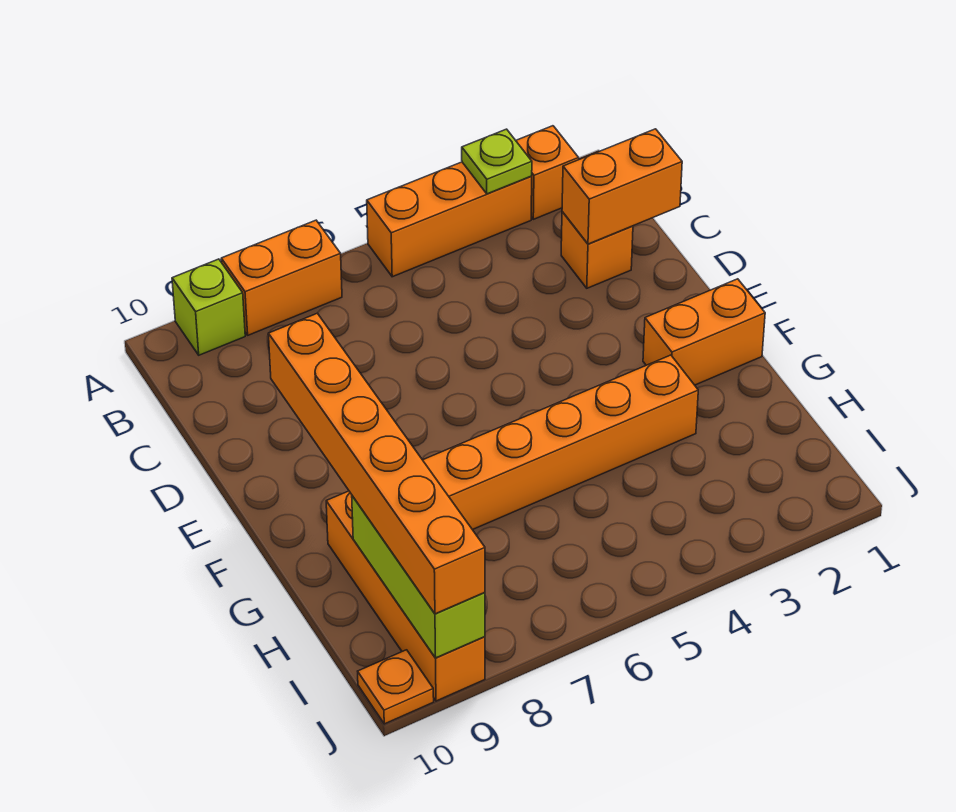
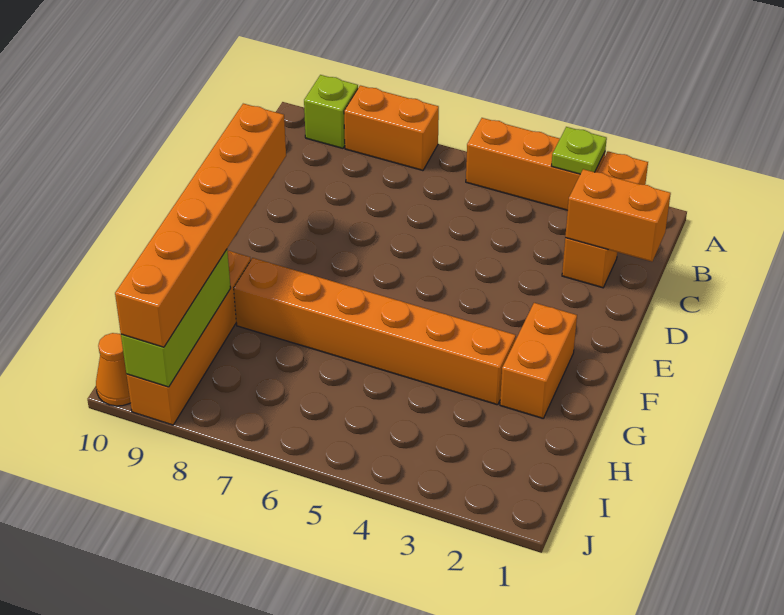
orange 1x2 brick [643,279,765,385] -> orange 1x2 brick turned to [500,303,577,418]
orange 1x1 plate [358,650,434,724] -> orange 1x1 cone [96,333,130,406]

